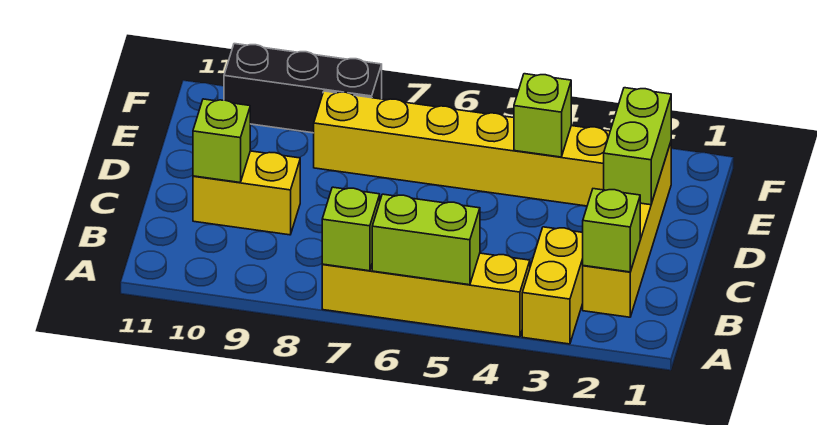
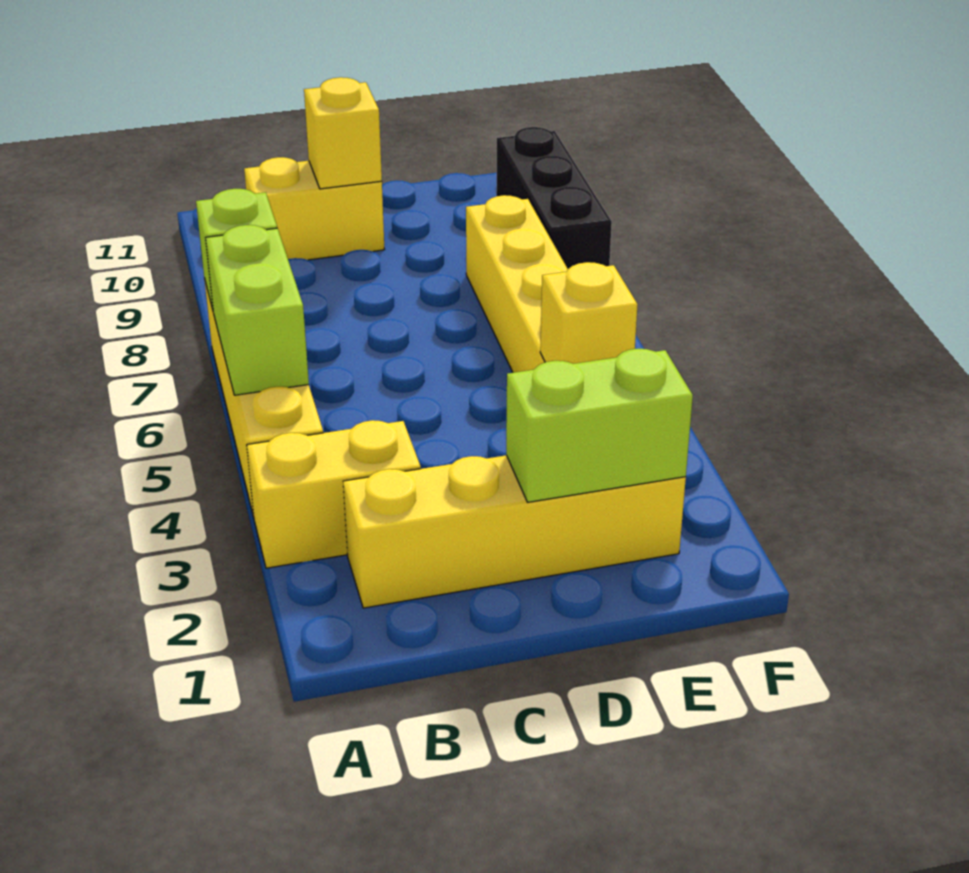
lime 1x1 brick [583,189,640,272] -> none
yellow 1x2 brick [193,151,300,235] -> yellow 1x2 brick turned to [244,157,384,260]
lime 1x1 brick [193,99,250,182] -> yellow 1x1 brick [304,77,382,189]
lime 1x1 brick [514,74,571,157] -> yellow 1x1 brick [540,262,638,364]

